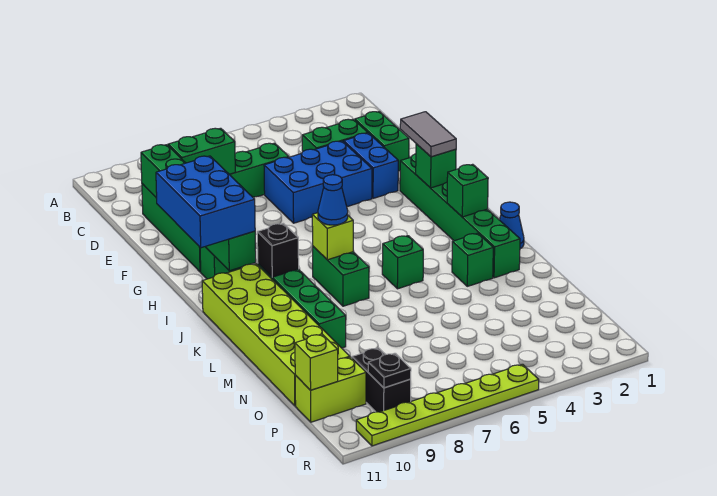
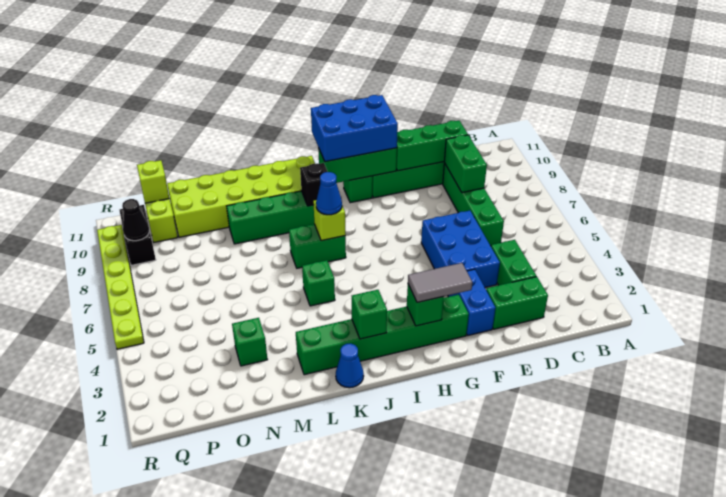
blue 1x2 brick [344,133,398,198] -> blue 1x2 brick turned to [448,269,495,335]
green 1x1 brick [452,233,493,286] -> green 1x1 brick moved to [232,318,268,366]
black 1x2 brick [352,348,411,412] -> black 1x2 brick turned to [120,205,156,265]
black 1x1 plate [368,353,411,388] -> black 1x1 cone [122,199,149,241]

